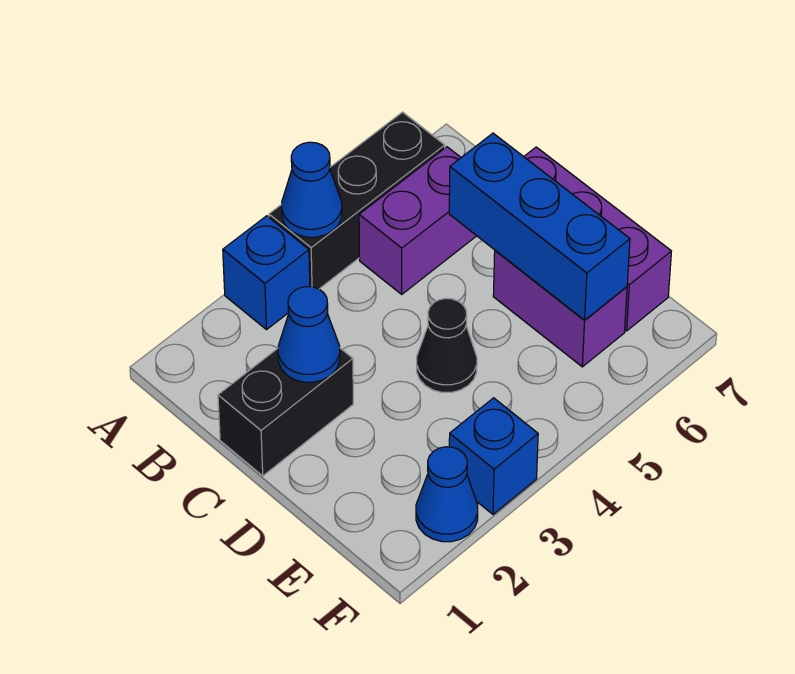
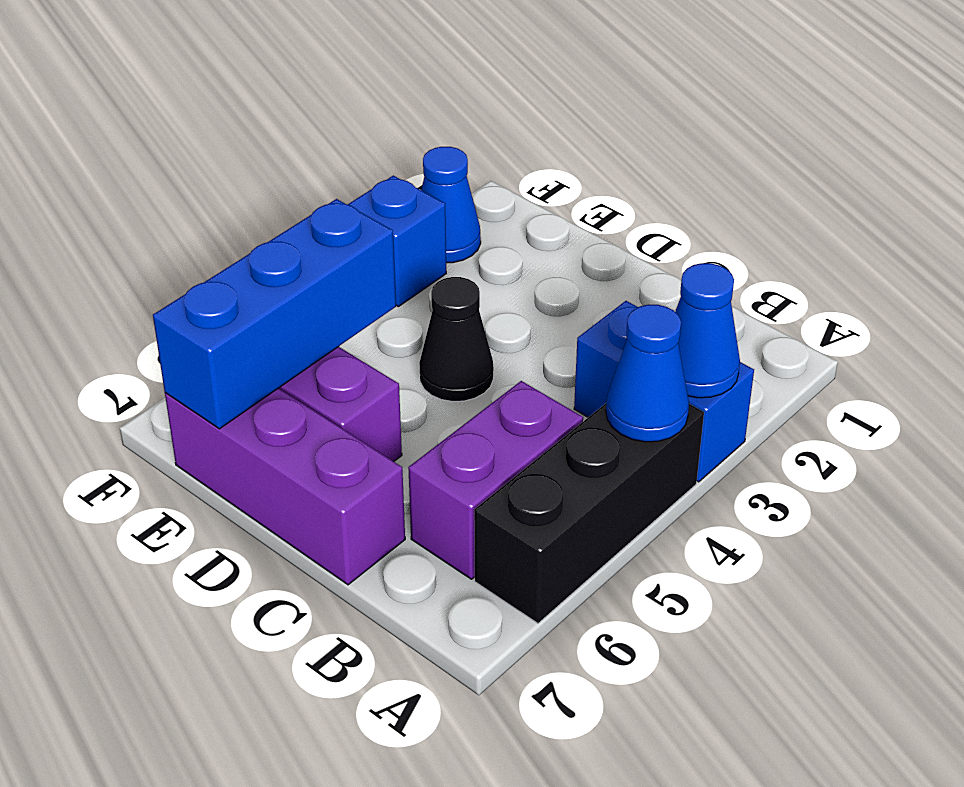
blue 1x1 brick [223,216,310,330] -> blue 1x2 brick [574,301,754,482]
black 1x2 brick [218,348,353,476] -> none
blue 1x1 cone [278,287,340,382] -> blue 1x1 cone moved to [675,263,740,398]
blue 1x3 brick [449,133,630,320] -> blue 1x3 brick turned to [153,199,396,429]

